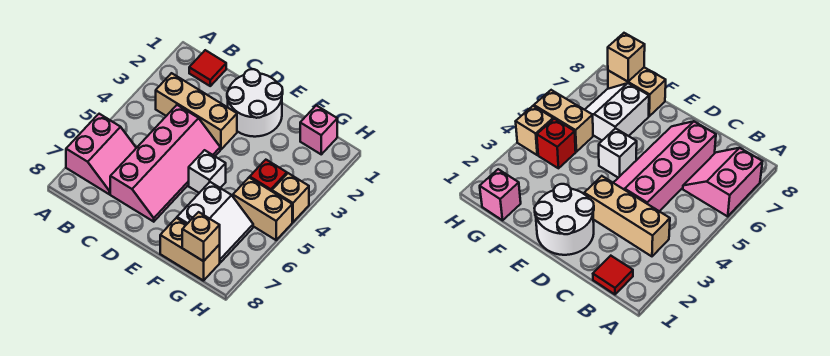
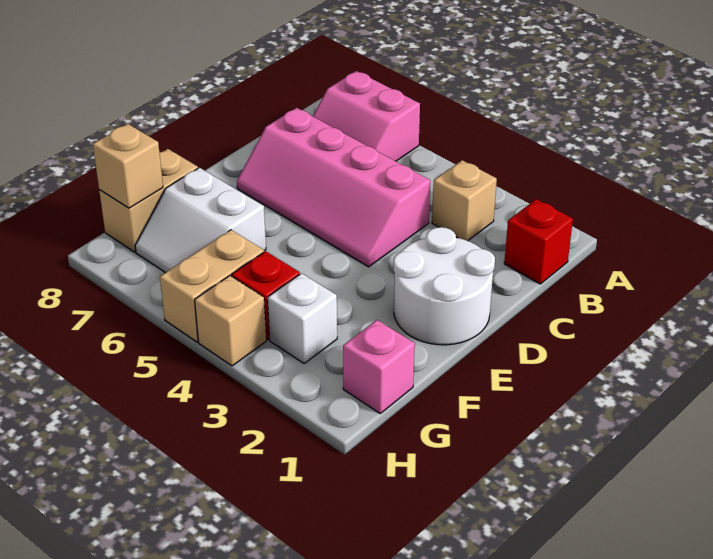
red 1x1 tile [189,50,226,86] -> red 1x1 brick [504,199,573,284]
tan 1x3 brick [156,73,237,149] -> tan 1x1 brick [432,160,497,241]
white 1x1 brick [189,150,226,193] -> white 1x1 brick moved to [268,273,337,363]

